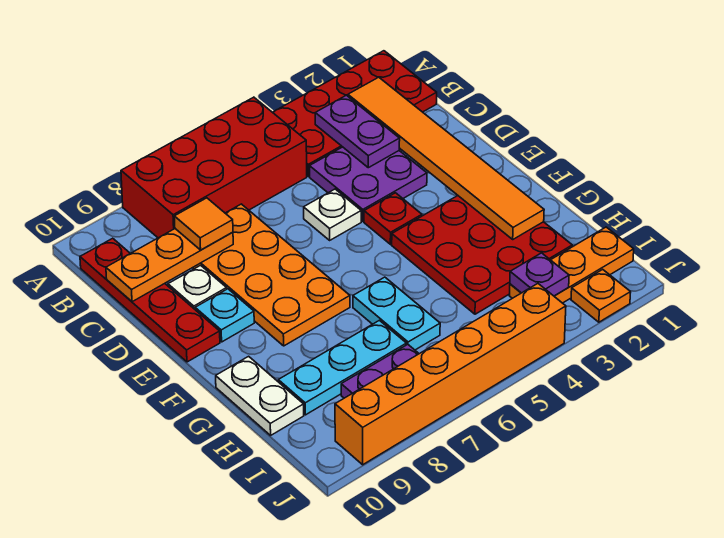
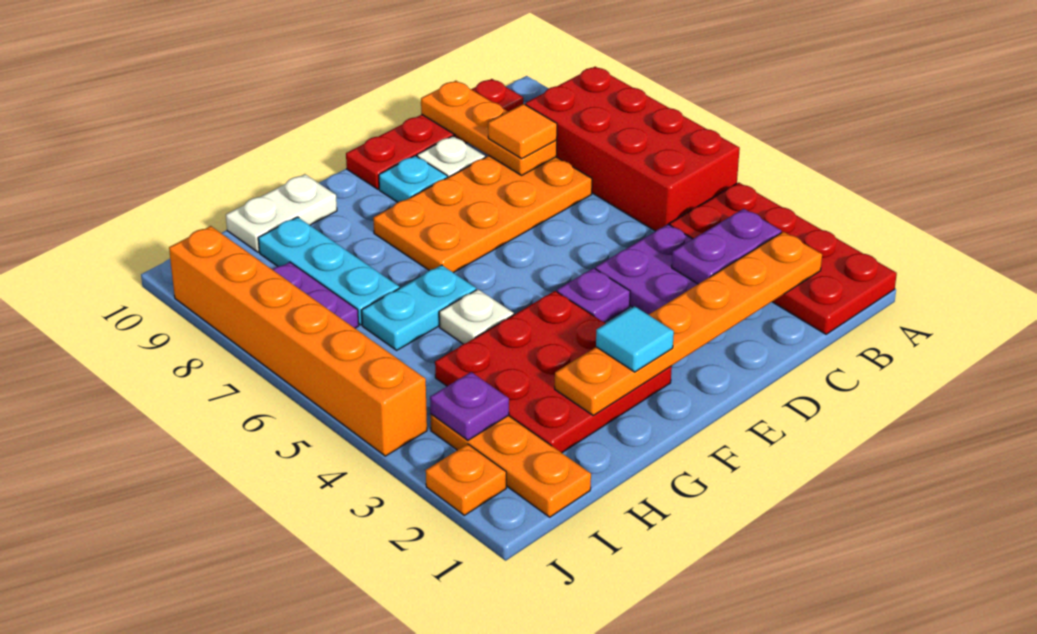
orange 1x6 tile [348,77,544,239] -> orange 1x6 plate [555,232,822,415]
white 1x1 plate [304,189,361,240] -> white 1x1 plate moved to [439,289,514,344]
red 1x1 plate [364,193,422,244] -> purple 1x1 plate [557,268,630,322]
none -> cyan 1x1 tile [596,306,674,372]

